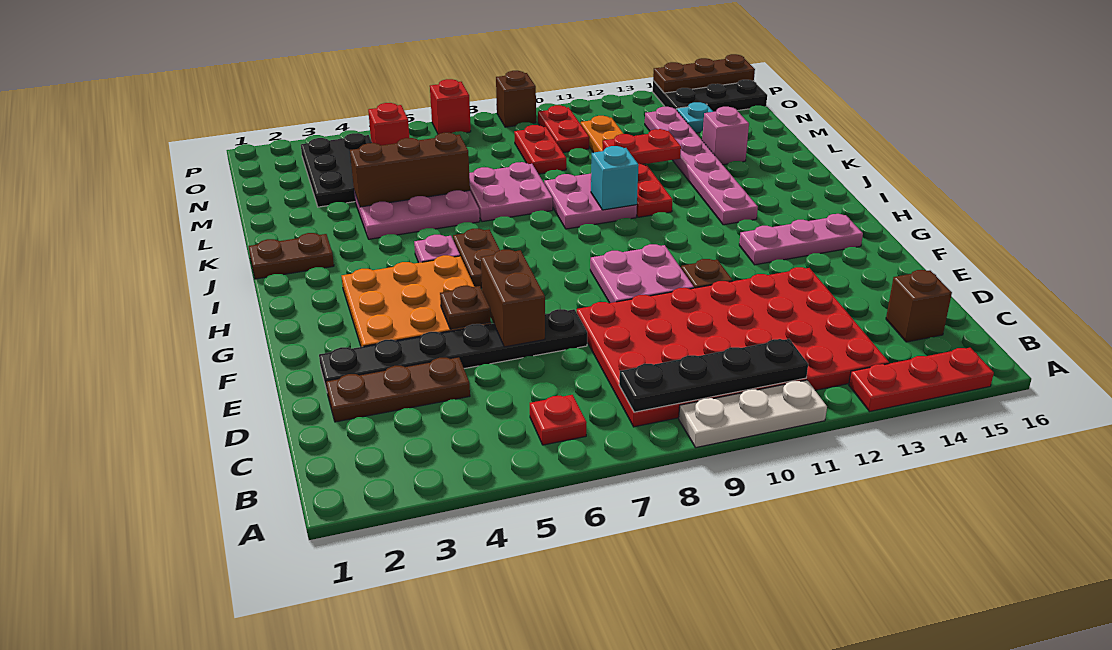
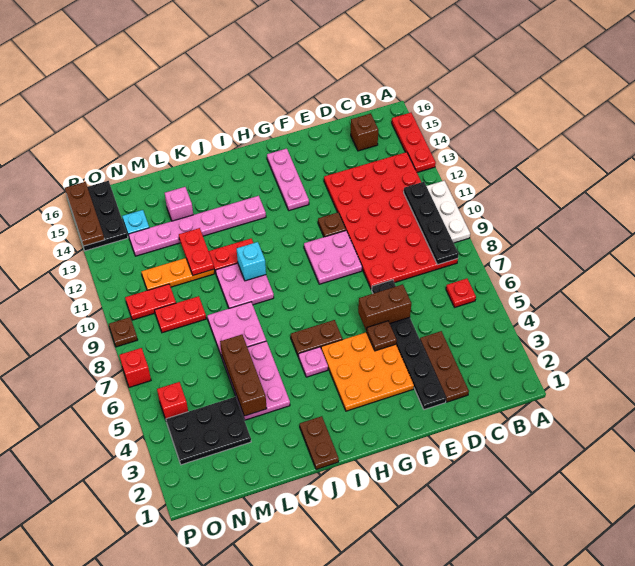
brown 1x1 brick [496,71,536,127] -> brown 1x1 plate [109,317,138,347]

